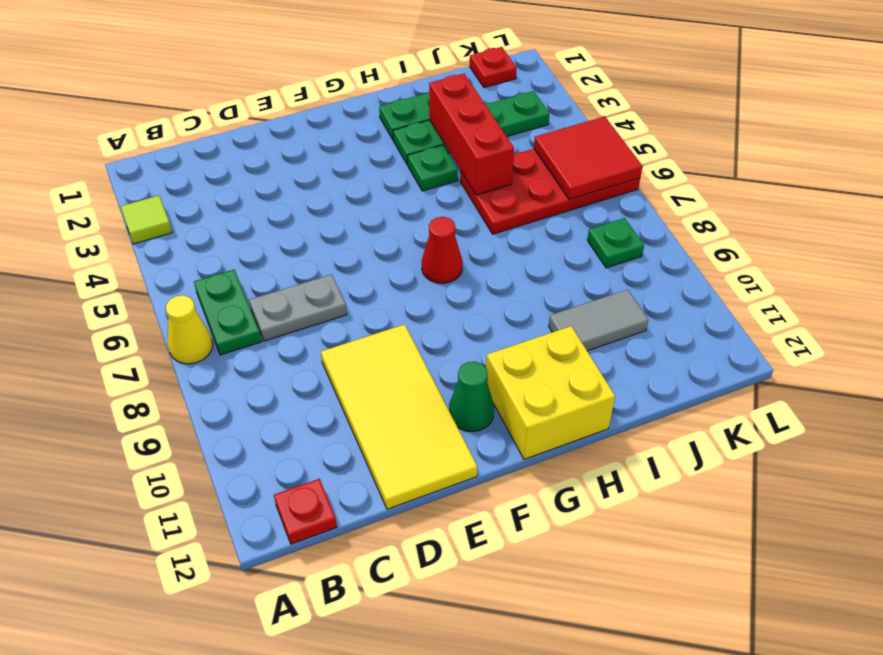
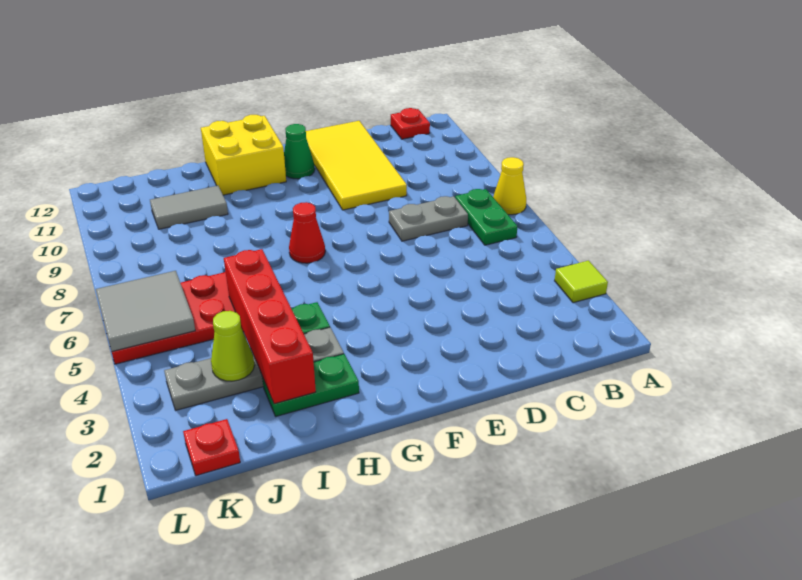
green 1x4 plate [393,91,550,165] -> grey 1x4 plate [164,327,344,410]
red 1x3 brick [429,74,514,195] -> red 1x4 brick [224,249,316,404]
none -> lime 1x1 cone [211,311,254,381]
red 2x2 tile [534,116,643,199] -> grey 2x2 tile [96,271,195,351]
green 1x1 plate [587,218,644,268] -> none

